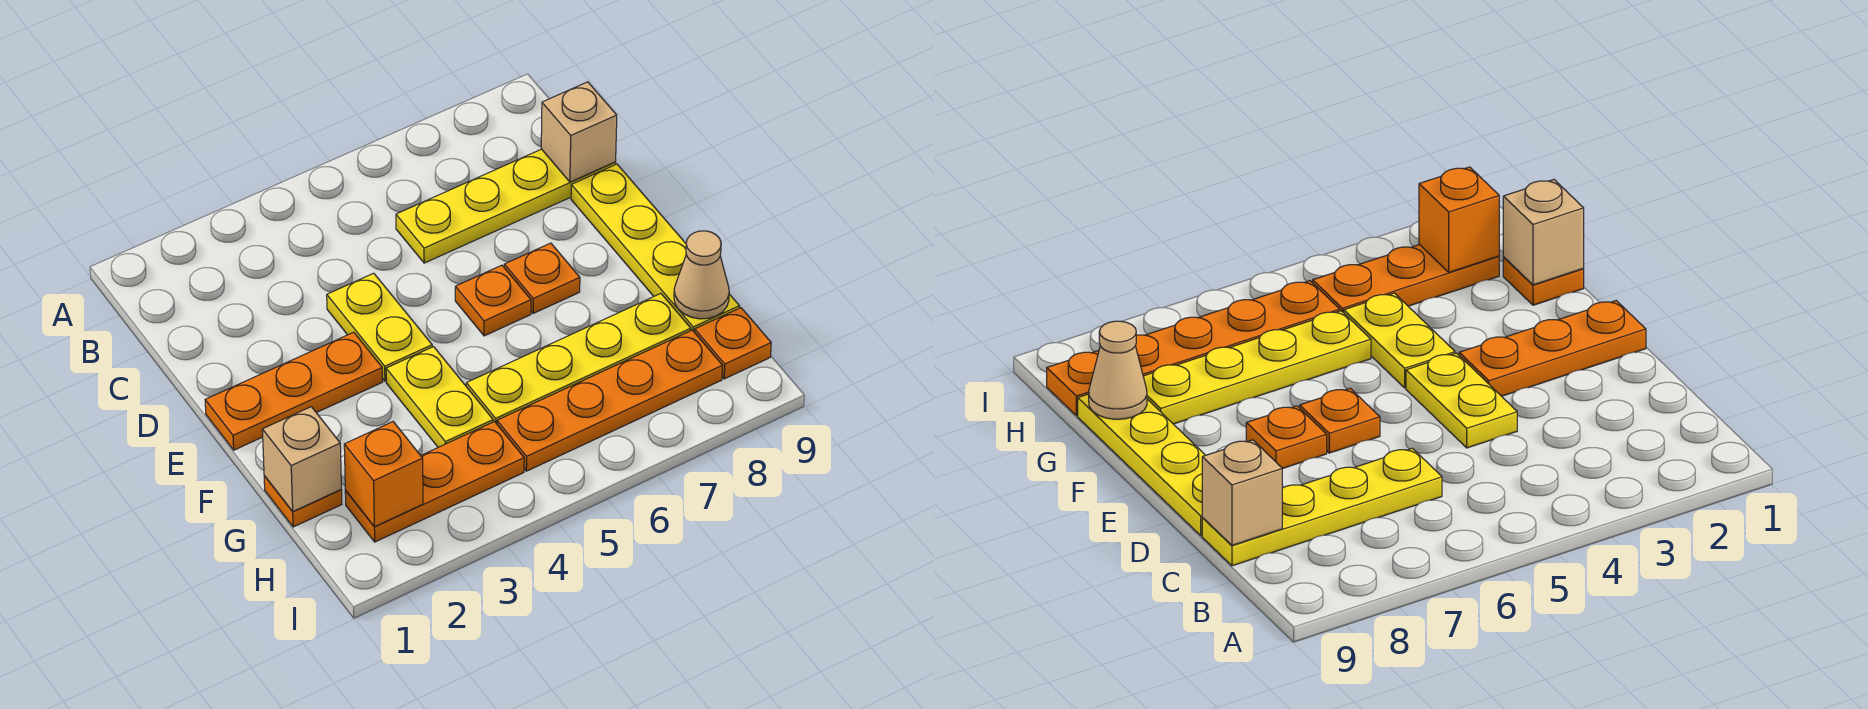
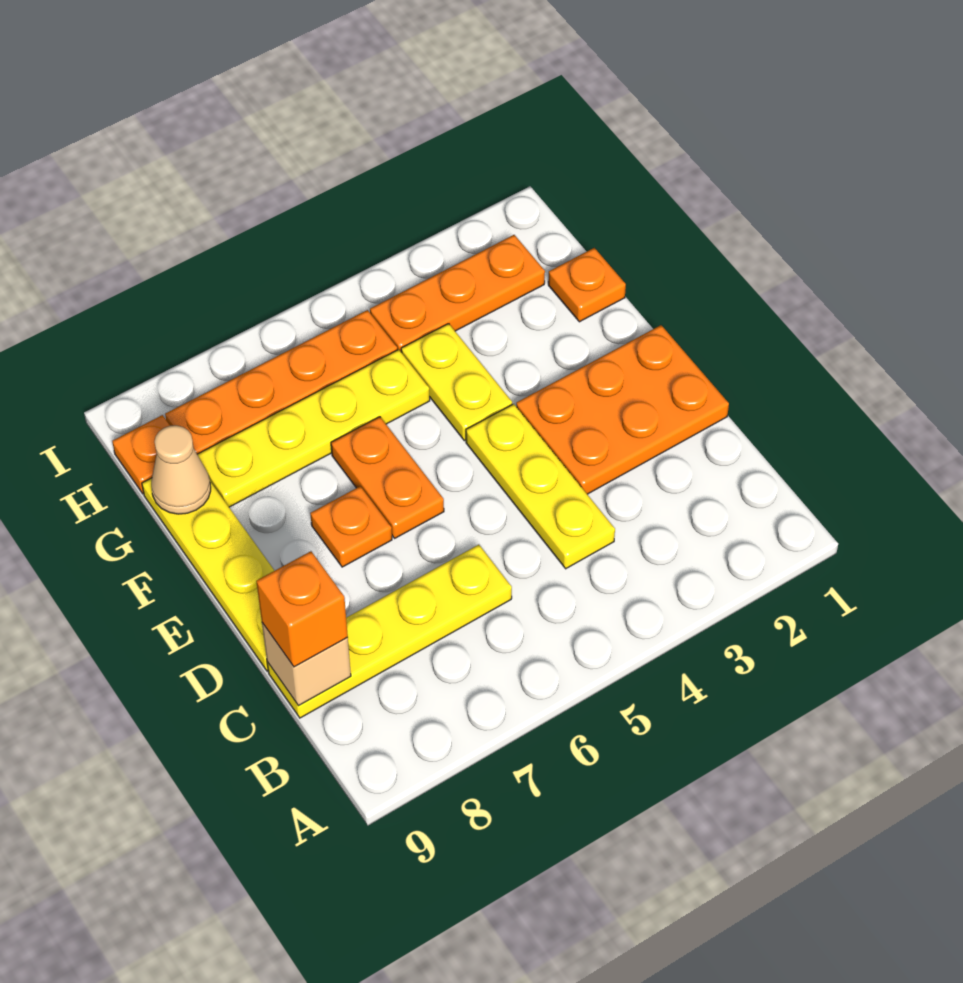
yellow 1x2 plate [327,273,432,381] -> yellow 1x3 plate [466,404,615,569]
orange 1x3 plate [205,332,383,450] -> orange 2x3 plate [516,325,729,494]
orange 1x1 plate [455,265,531,336] -> orange 1x2 plate [331,417,444,538]
tan 1x1 brick [262,407,341,511] -> none
orange 1x1 brick [344,422,423,527] -> orange 1x1 brick moved to [256,551,348,667]

